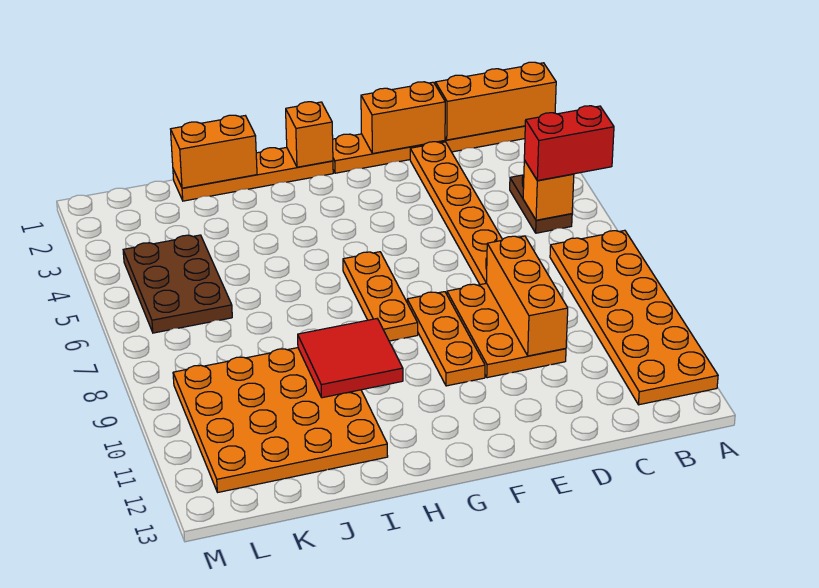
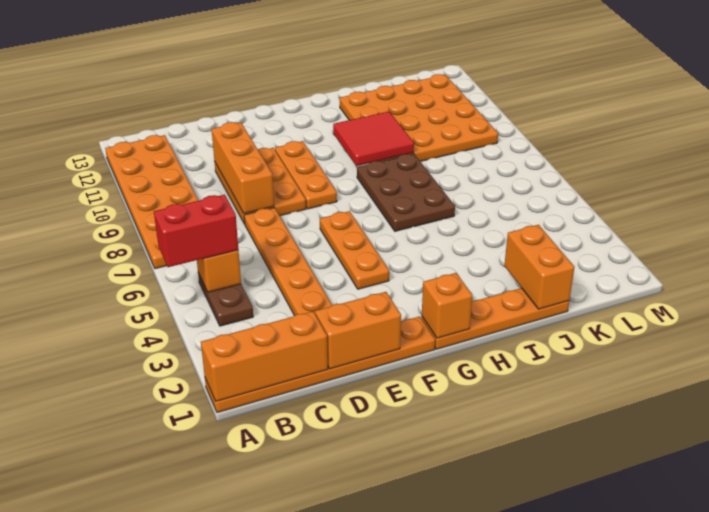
orange 1x3 plate [343,252,418,341] -> orange 1x3 plate moved to [320,211,389,289]
orange 1x2 brick [171,115,257,188] -> orange 1x2 brick turned to [504,225,574,309]
brown 2x3 plate [123,235,232,333] -> brown 2x3 plate moved to [357,154,455,231]

